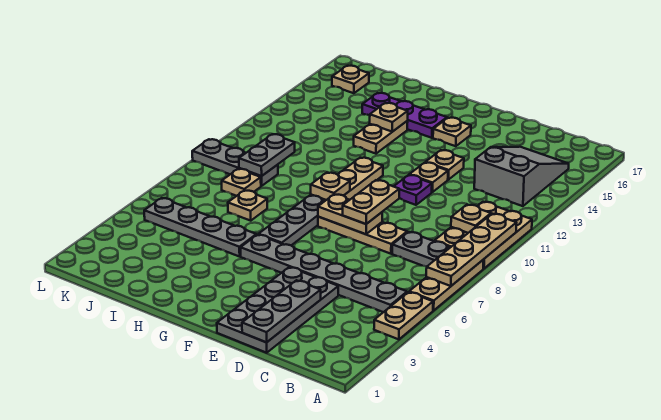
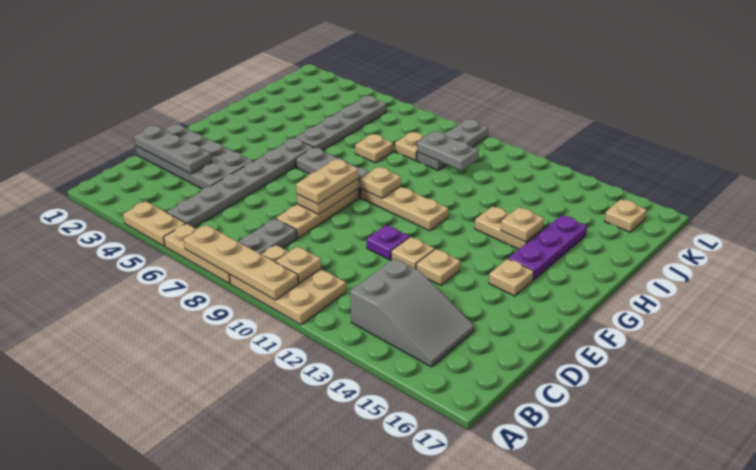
tan 1x2 plate [343,180,399,224] -> tan 1x2 plate turned to [296,159,358,204]

